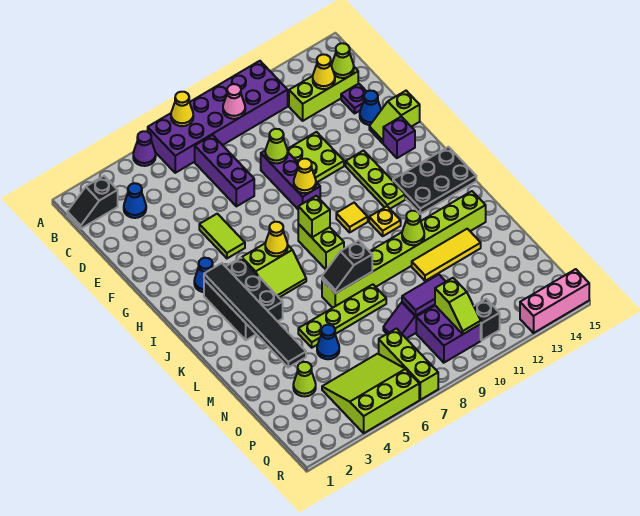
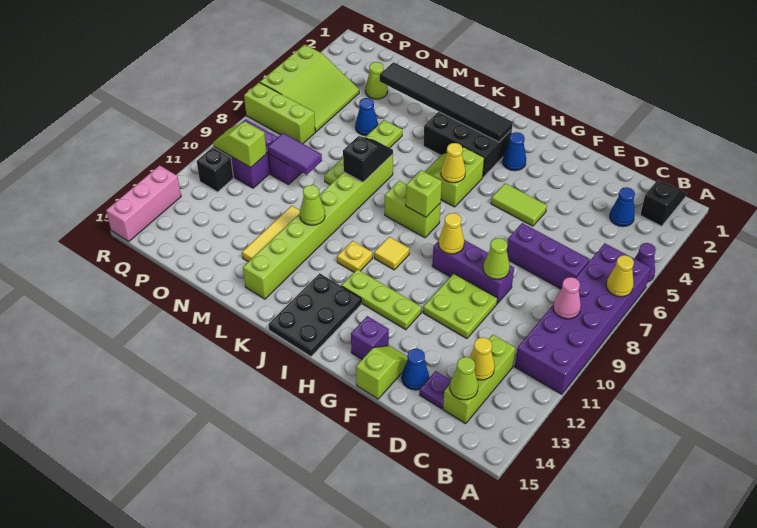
purple 1x2 tile [402,275,446,316] -> purple 1x2 tile turned to [268,133,322,175]

